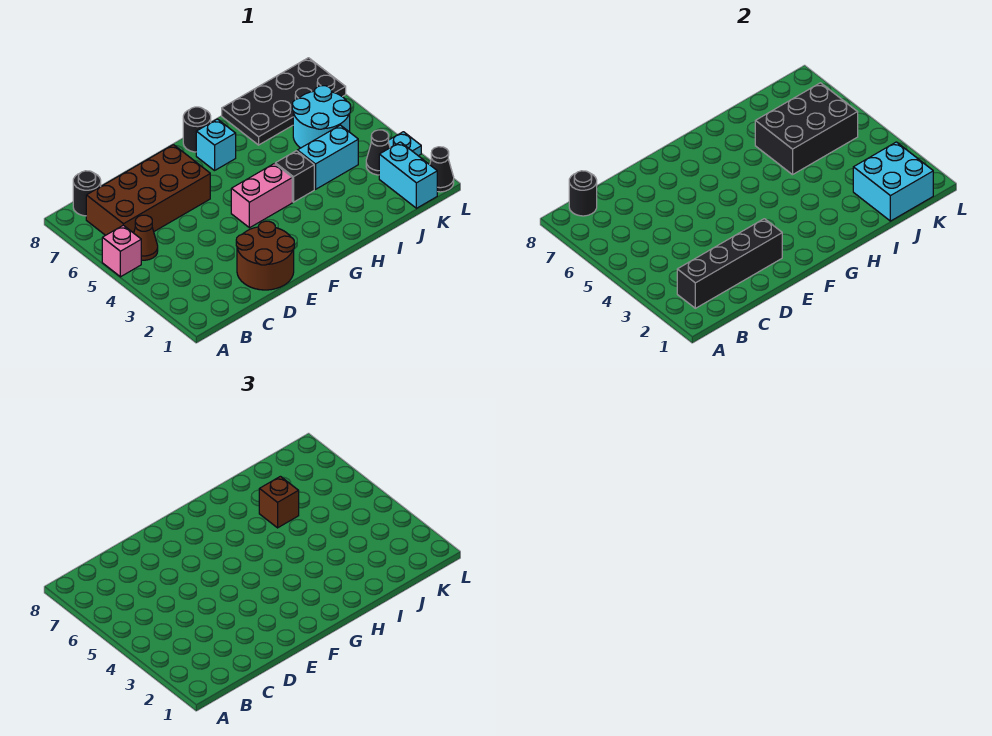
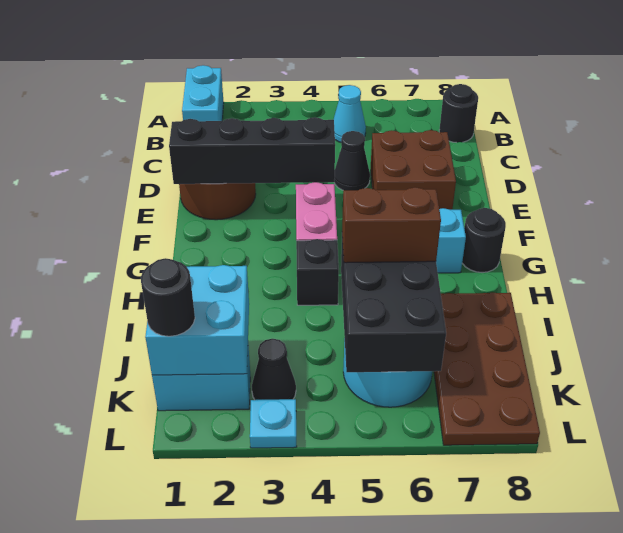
pink 1x1 brick [102,225,141,277] -> none
black 1x4 brick [677,219,782,308] -> black 1x4 brick turned to [169,117,335,184]
brown 1x1 cone [134,215,158,260] -> cyan 1x1 cone [333,85,366,142]
brown 2x4 brick [86,145,210,235] -> brown 2x2 brick [371,130,456,210]
black 1x1 round brick [569,171,597,216] -> black 1x1 round brick moved to [141,258,195,336]
cyan 1x2 brick [297,125,358,189] -> cyan 1x2 brick moved to [182,65,224,121]
brown 1x1 brick [259,476,299,528] -> brown 1x2 brick [342,187,441,263]
black 2x4 plate [222,58,346,145] -> brown 2x4 plate [434,292,540,445]
black 1x1 cone [430,147,454,192] -> black 1x1 cone moved to [334,131,370,190]

